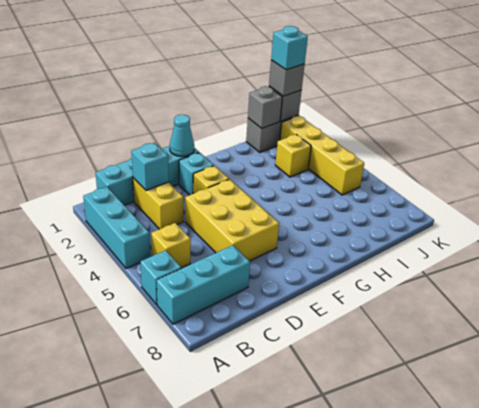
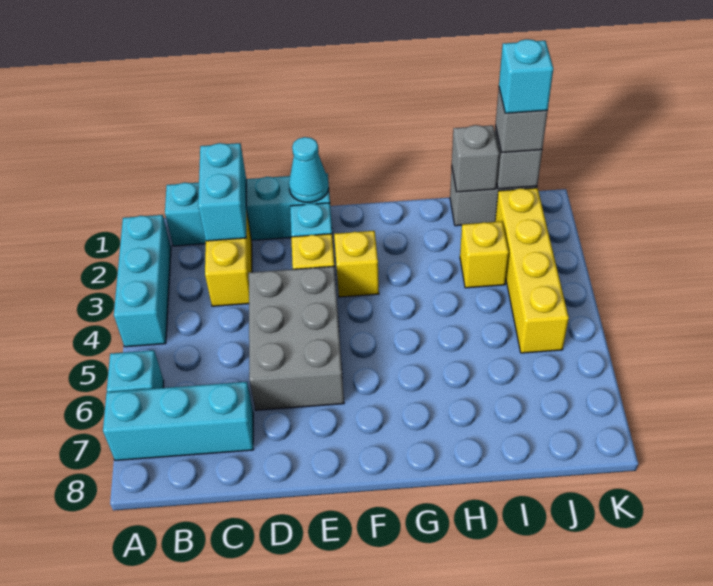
yellow 1x1 brick [151,223,191,268] -> yellow 1x1 brick moved to [334,231,379,297]
cyan 1x1 brick [131,143,169,190] -> cyan 1x2 brick [198,143,246,241]
yellow 2x3 brick [185,179,279,261] -> grey 2x3 brick [249,266,344,410]

